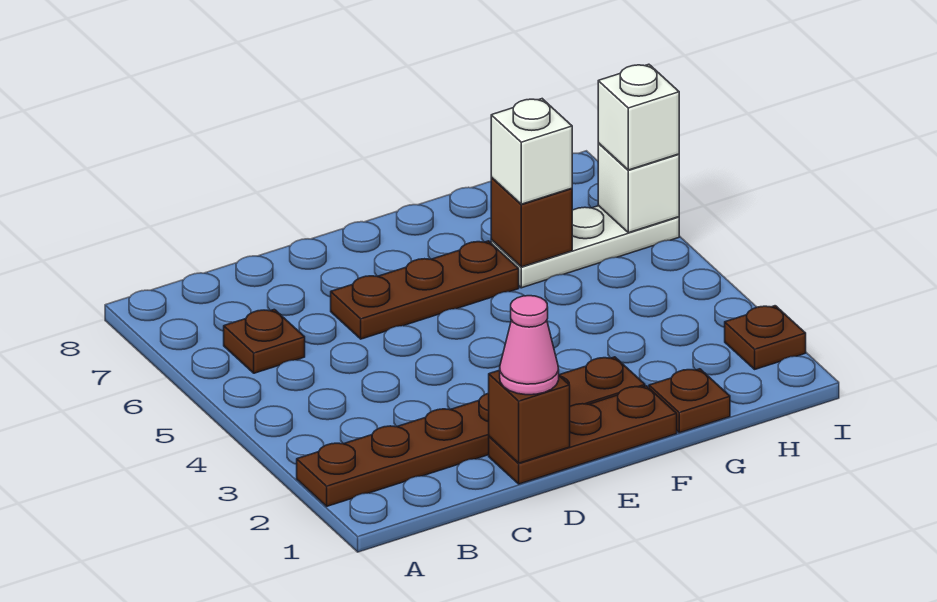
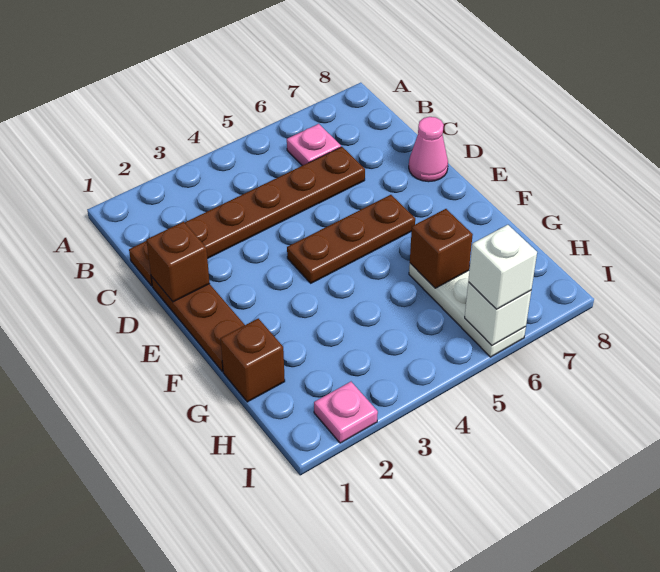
brown 1x6 plate [297,357,645,506] -> brown 1x6 plate turned to [129,147,365,286]
brown 1x1 plate [224,310,305,373] -> pink 1x1 plate [287,124,341,166]
pink 1x1 cone [500,296,559,395] -> pink 1x1 cone moved to [409,117,448,182]
brown 1x3 plate [331,241,519,339] -> brown 1x3 plate turned to [287,195,415,283]
brown 1x1 plate [649,369,730,433] -> brown 1x1 brick [220,318,285,402]
white 1x1 brick [491,99,572,204] -> none
brown 1x1 plate [725,306,806,369] -> pink 1x1 plate [314,382,378,443]

